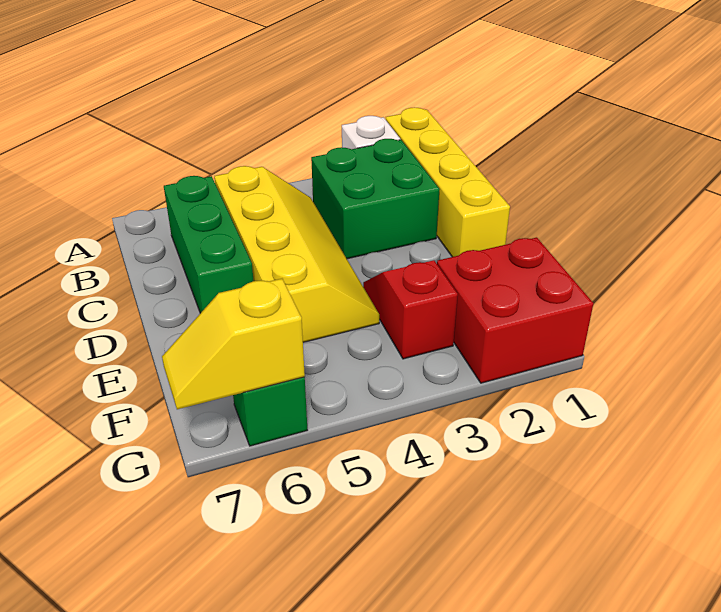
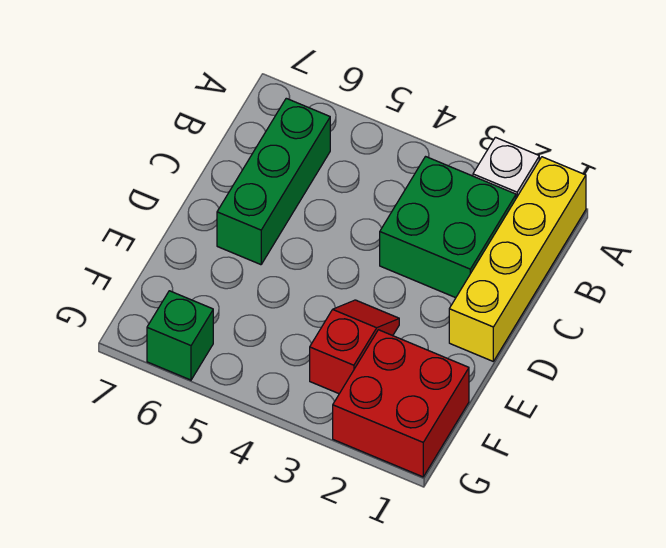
yellow 2x4 slope [214,166,379,342] -> none
yellow 1x2 slope [162,279,305,409] -> none

